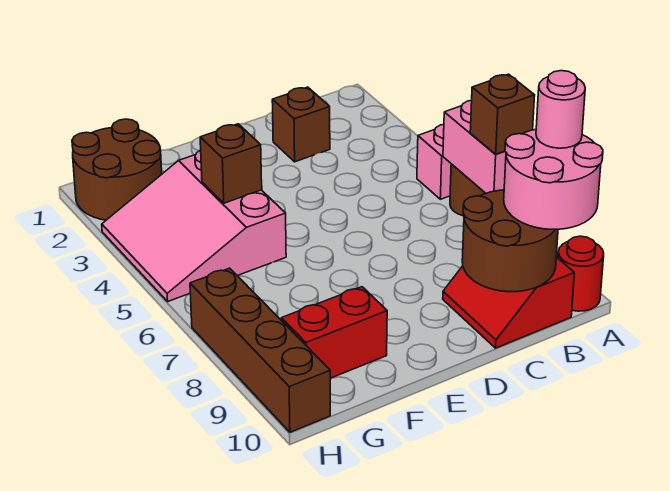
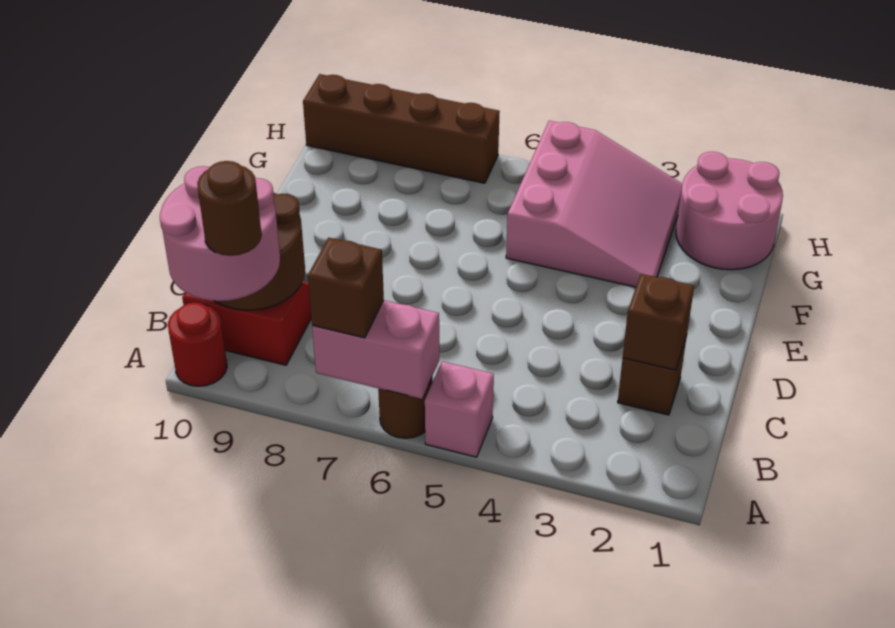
pink 1x1 round brick [536,71,585,148] -> brown 1x1 round brick [197,161,262,256]
pink 3x3 slope [102,150,286,301] -> pink 3x3 slope turned to [506,121,682,287]
brown 1x1 brick [200,124,262,203] -> brown 1x1 brick moved to [623,274,694,370]
red 1x2 brick [281,287,387,378] -> none
brown 2x2 round brick [72,119,162,220] -> pink 2x2 round brick [676,152,783,270]

